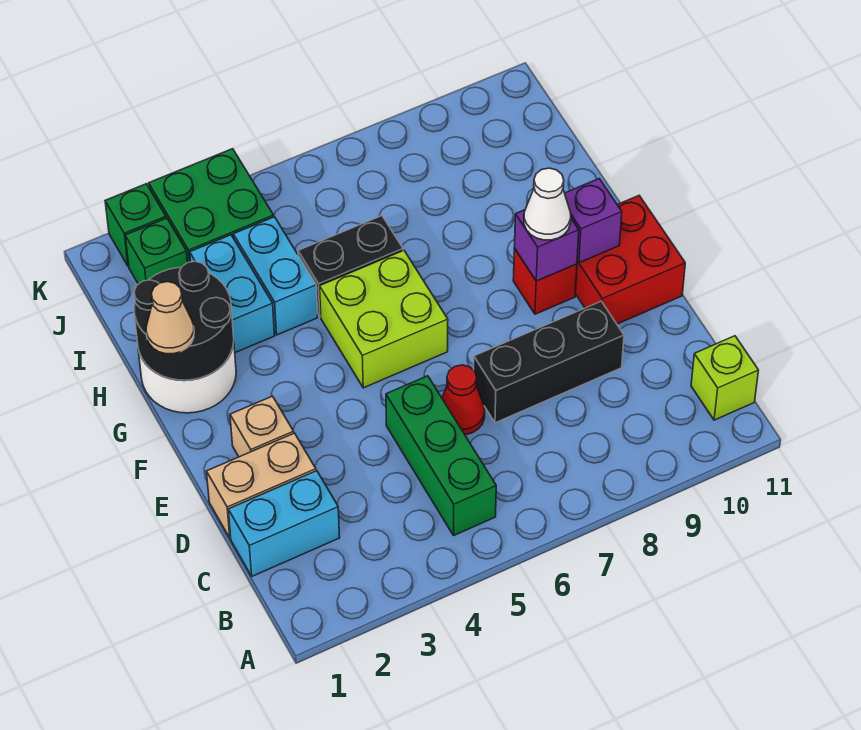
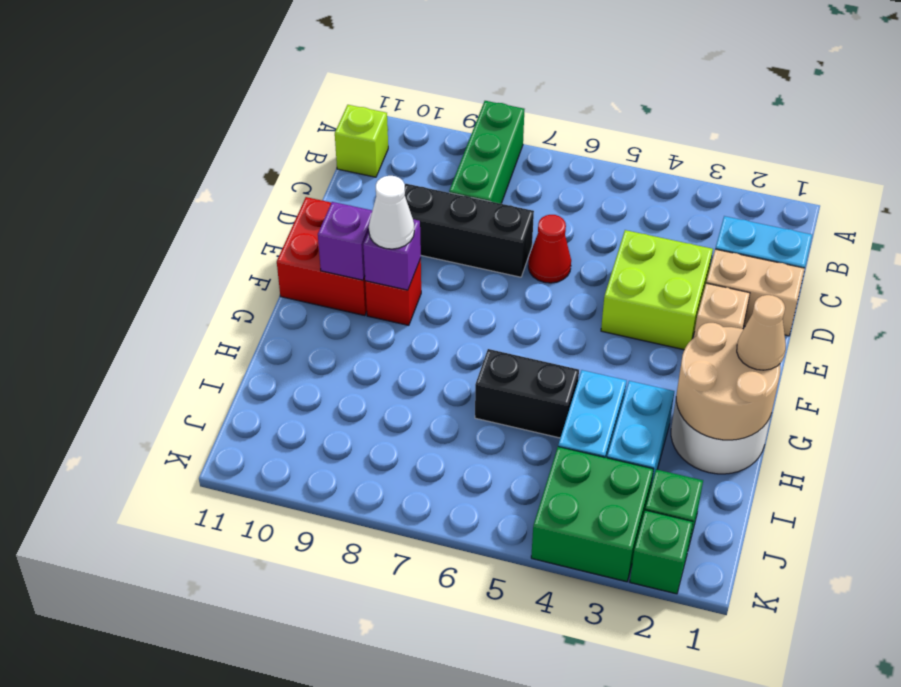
green 1x3 brick [386,376,496,535] -> green 1x3 brick moved to [449,101,524,204]
lime 2x2 brick [320,250,448,388] -> lime 2x2 brick moved to [601,230,713,350]
black 2x2 round brick [134,261,234,380] -> tan 2x2 round brick [676,323,780,440]

